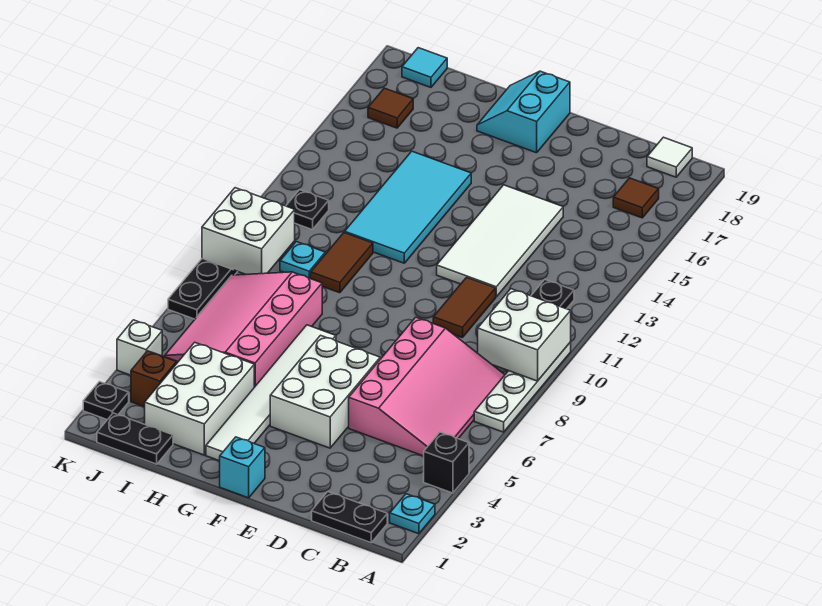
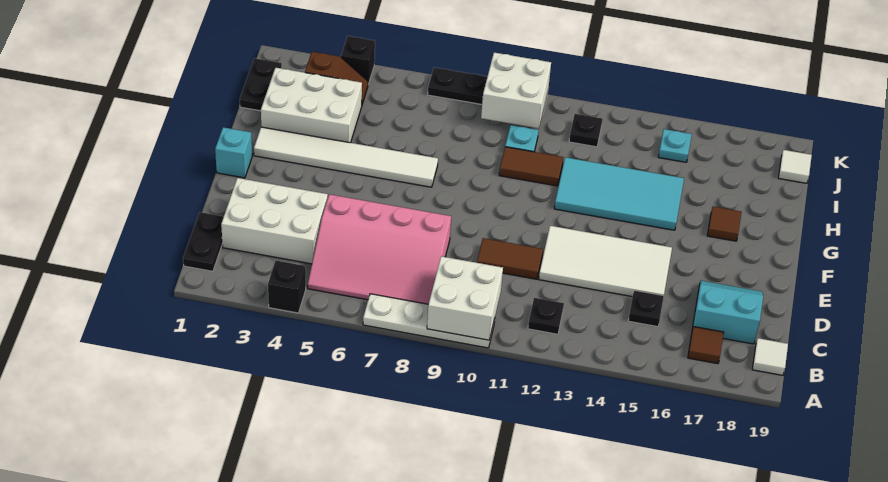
cyan 1x1 plate [390,494,435,534] -> cyan 1x1 plate moved to [658,129,692,162]
white 2x3 brick [270,335,380,448] -> white 2x3 brick moved to [221,178,328,264]
cyan 2x2 slope [477,71,570,153] -> cyan 2x2 slope moved to [693,281,763,344]
pink 3x4 slope [165,272,322,387] -> none
brown 1x1 tile [368,88,413,128] -> brown 1x1 tile moved to [707,207,742,241]
cyan 1x1 tile [402,48,447,87] -> white 1x1 tile [779,150,812,183]
black 1x1 plate [83,382,129,420] -> black 1x1 plate moved to [628,290,664,327]
white 1x1 brick [117,320,162,375] -> black 1x1 brick [341,36,375,84]

